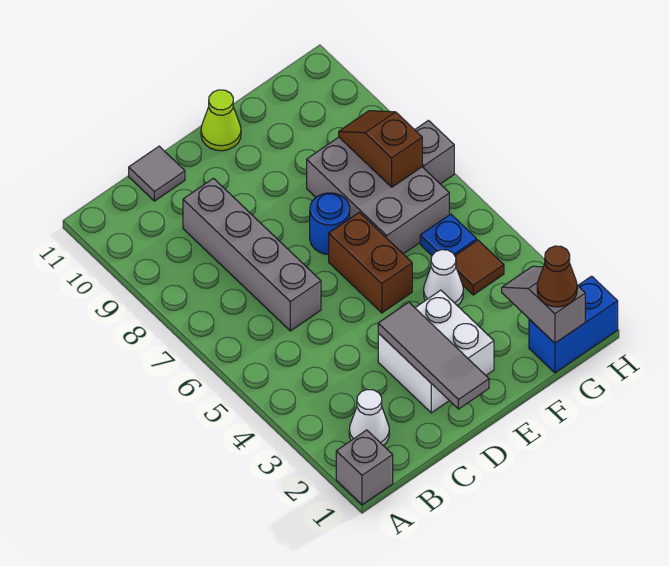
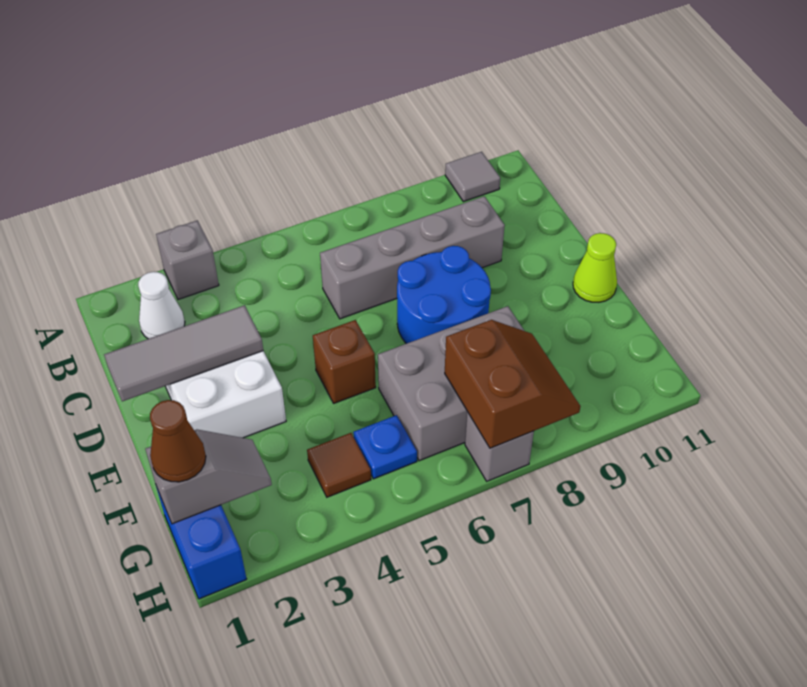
grey 1x1 brick [336,430,393,505] -> grey 1x1 brick moved to [156,220,219,300]
grey 1x1 tile [129,146,185,201] -> grey 1x1 tile moved to [445,152,500,202]
brown 1x2 brick [329,212,412,313] -> brown 1x1 brick [313,320,376,403]
blue 1x1 round brick [310,193,350,254] -> blue 2x2 round brick [397,246,491,344]
white 1x1 cone [424,250,463,306] -> none
brown 1x2 slope [339,111,422,187] -> brown 2x2 slope [445,320,581,448]

